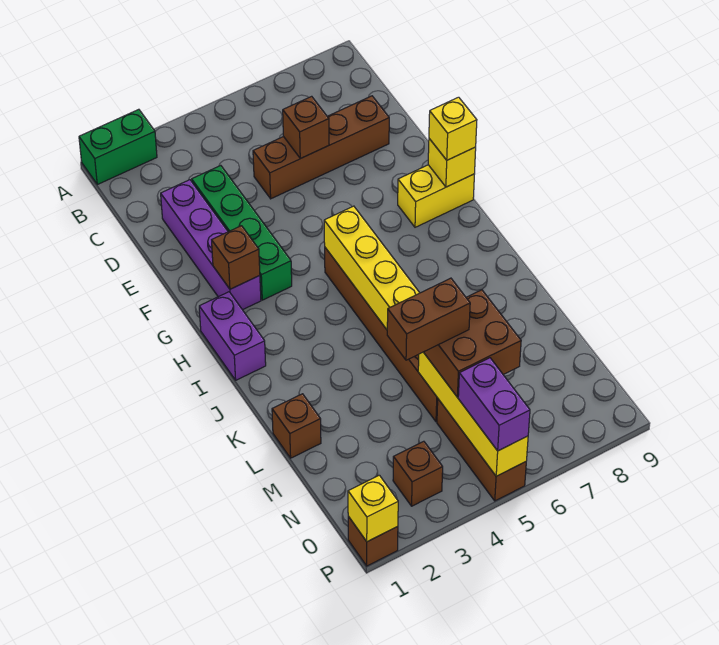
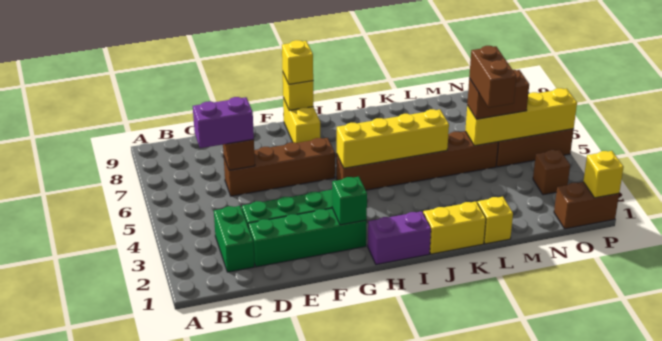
green 1x2 brick [79,109,157,185] -> green 1x2 brick moved to [214,206,254,272]
purple 1x4 brick [161,180,261,310] -> green 1x4 brick [248,208,367,267]
brown 1x4 brick [253,96,389,199] -> brown 1x4 brick turned to [224,138,335,196]
brown 1x1 brick [212,226,260,289] -> green 1x1 brick [332,177,367,225]
none -> yellow 1x2 brick [423,202,486,254]
brown 1x1 brick [272,394,321,458] -> yellow 1x1 brick [478,197,513,244]
brown 2x2 brick [424,290,521,397] -> brown 1x2 brick [467,70,529,119]
purple 1x2 brick [458,358,530,451] -> purple 1x2 brick moved to [193,97,254,148]
brown 1x1 brick [348,516,398,566] -> brown 1x2 brick [554,182,619,229]

